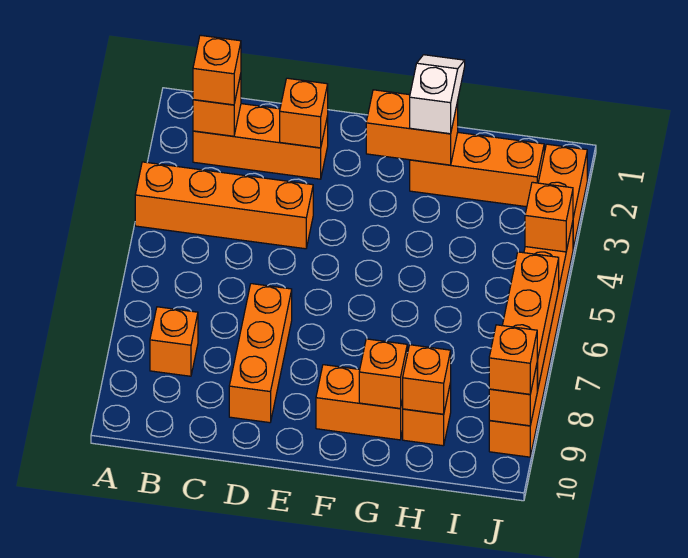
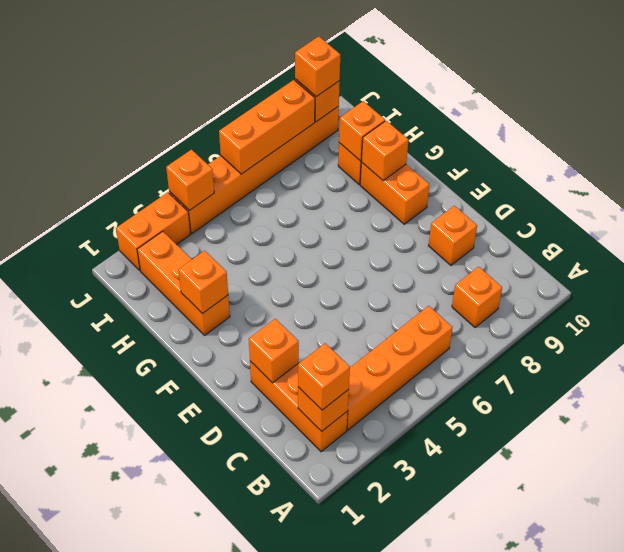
orange 1x4 brick [135,162,313,249] -> orange 1x4 brick turned to [347,306,453,430]
orange 1x3 brick [229,284,292,423] -> orange 1x1 brick [429,206,477,265]
orange 1x2 brick [366,90,458,165] -> orange 1x1 brick [178,251,228,314]
white 1x2 slope [410,55,465,134] -> none

